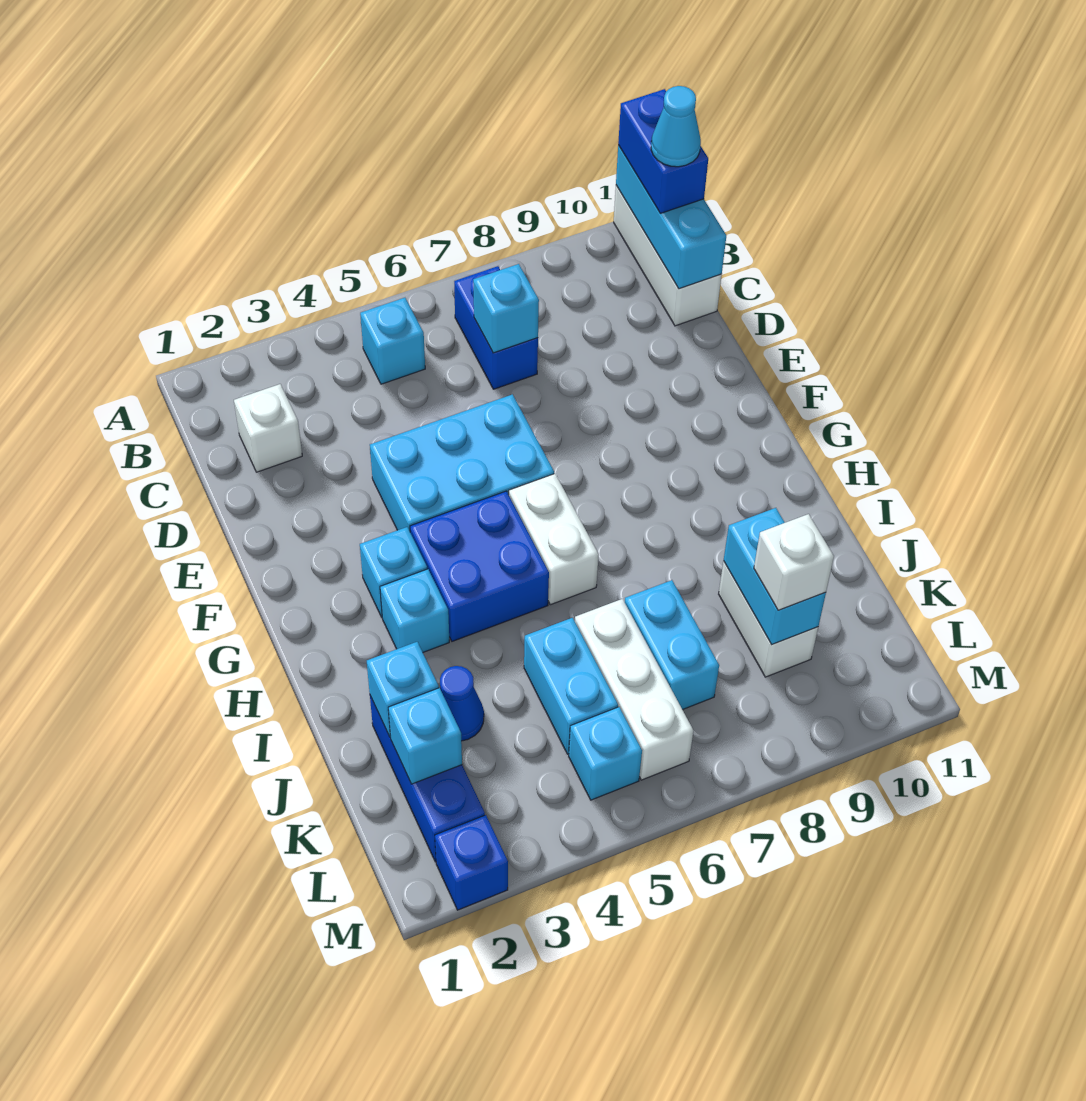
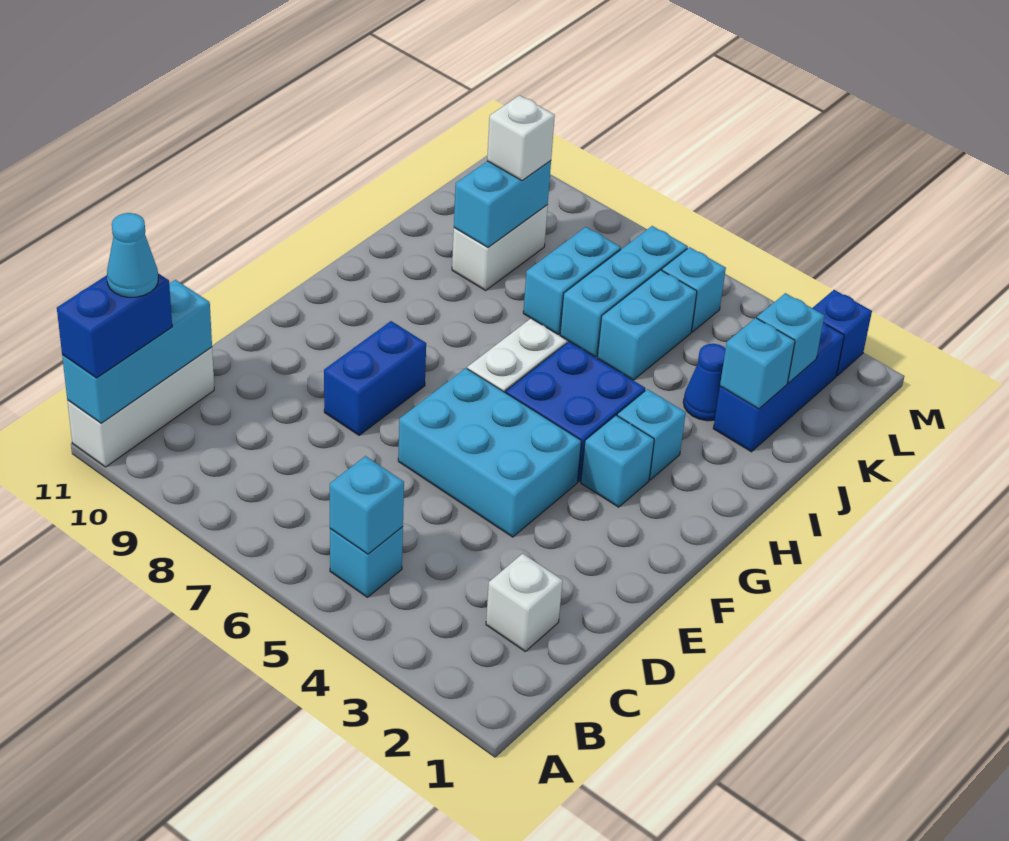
blue 1x2 brick [454,266,538,389] -> blue 1x2 brick moved to [324,321,426,435]
cyan 1x1 brick [473,264,539,353] -> cyan 1x1 brick moved to [330,456,404,554]
white 1x3 brick [575,599,693,780] -> cyan 1x3 brick [560,226,688,357]

